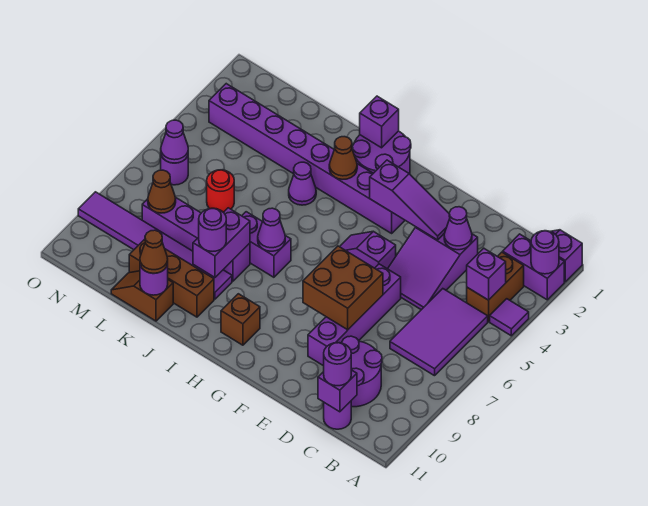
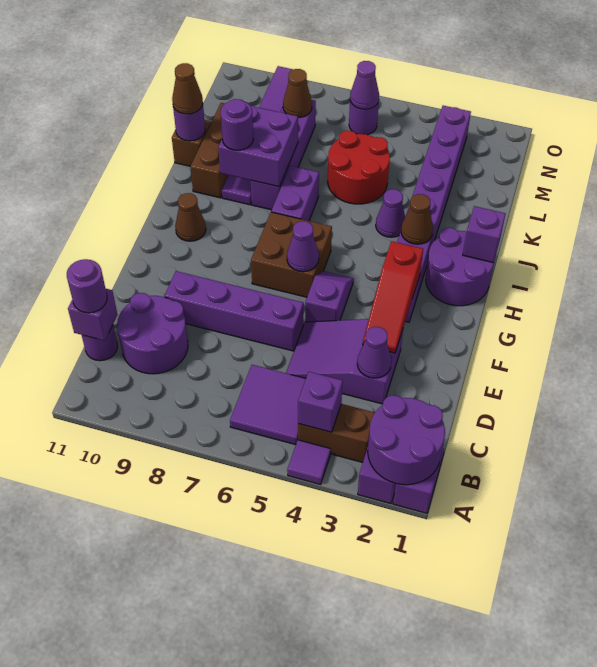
purple 1x1 round brick [531,231,559,274] -> purple 2x2 round brick [368,395,445,485]
purple 2x3 tile [390,289,488,376] -> purple 2x2 tile [230,365,306,445]
purple 1x3 slope [370,160,450,240] -> red 1x3 slope [363,241,423,353]
brown 2x2 brick [303,246,383,330] -> brown 2x2 brick moved to [251,212,332,297]
brown 1x1 brick [221,294,260,345] -> brown 1x1 cone [175,193,206,241]
purple 1x1 cone [258,208,285,251] -> purple 1x1 cone moved to [287,221,319,272]
purple 1x2 brick [193,208,250,277] -> purple 2x2 brick [218,105,298,187]
red 1x1 round brick [207,170,234,212] -> red 2x2 round brick [328,130,390,204]

